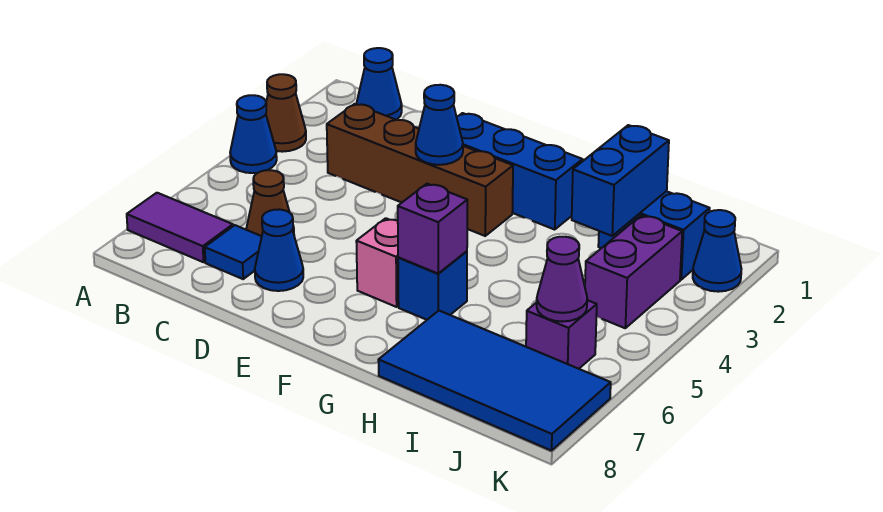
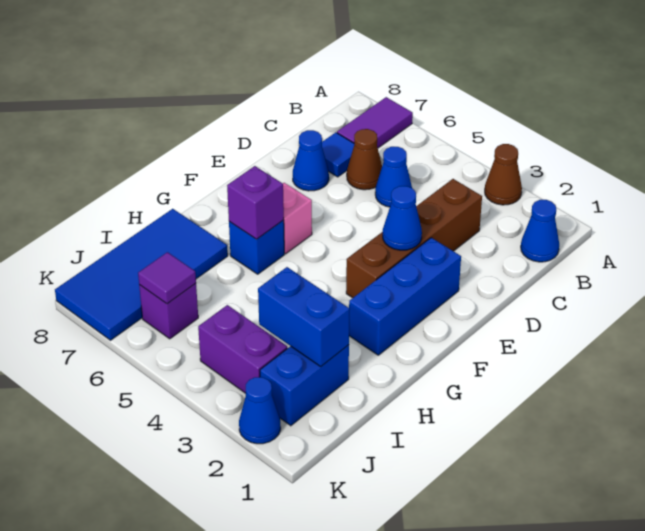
blue 1x1 cone [230,95,277,173] -> blue 1x1 cone moved to [375,147,412,207]
purple 1x1 cone [537,237,587,322] -> purple 1x1 tile [138,252,196,304]

